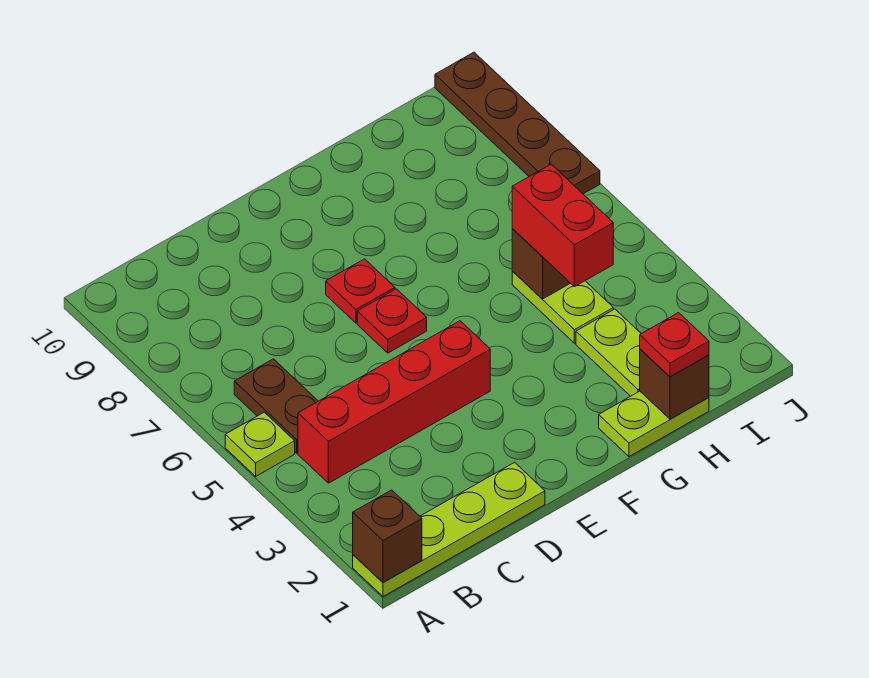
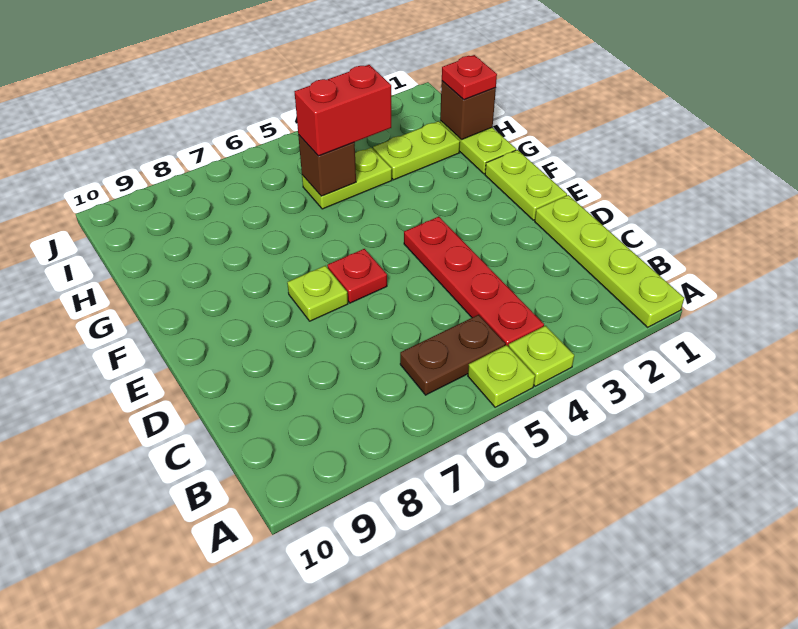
brown 1x1 brick [353,490,422,583] -> none
none -> lime 1x1 plate [508,326,574,386]
red 1x4 brick [298,321,490,483] -> red 1x4 plate [404,217,544,346]
none -> lime 1x2 plate [485,150,567,220]
red 1x1 plate [326,259,395,323] -> lime 1x1 plate [287,266,348,321]
brown 1x4 plate [435,52,600,194] -> none

